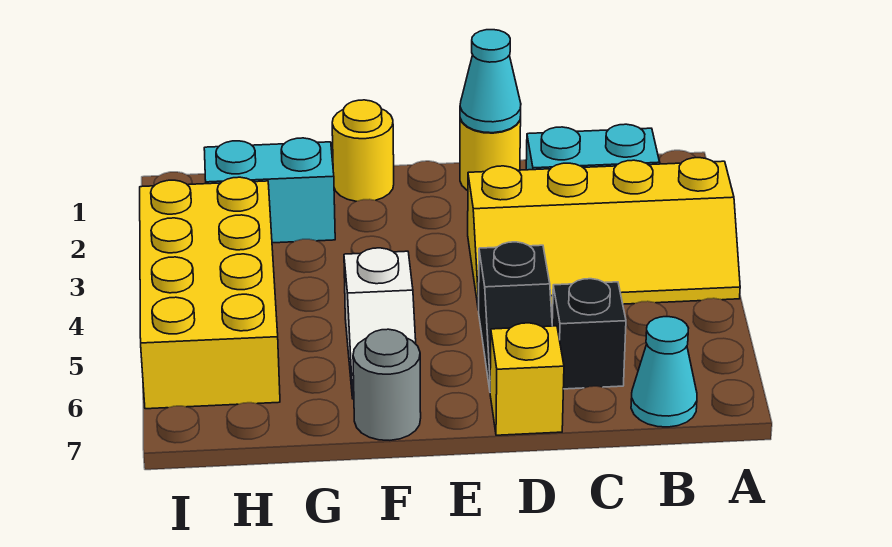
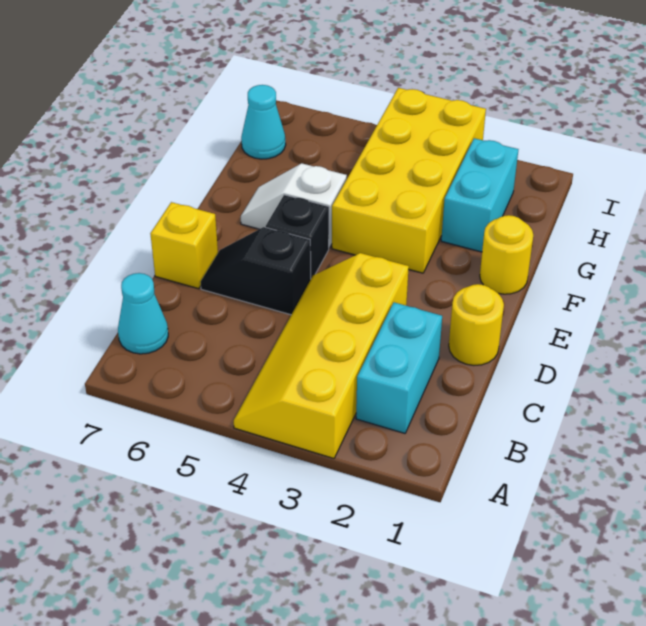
black 1x1 brick [552,279,626,389] -> black 1x1 brick moved to [266,195,329,278]
cyan 1x1 cone [460,30,521,133] -> cyan 1x1 cone moved to [241,85,286,159]
grey 1x1 round brick [353,329,421,440] -> none
yellow 2x4 brick [140,177,280,409] -> yellow 2x4 brick turned to [332,88,486,273]

